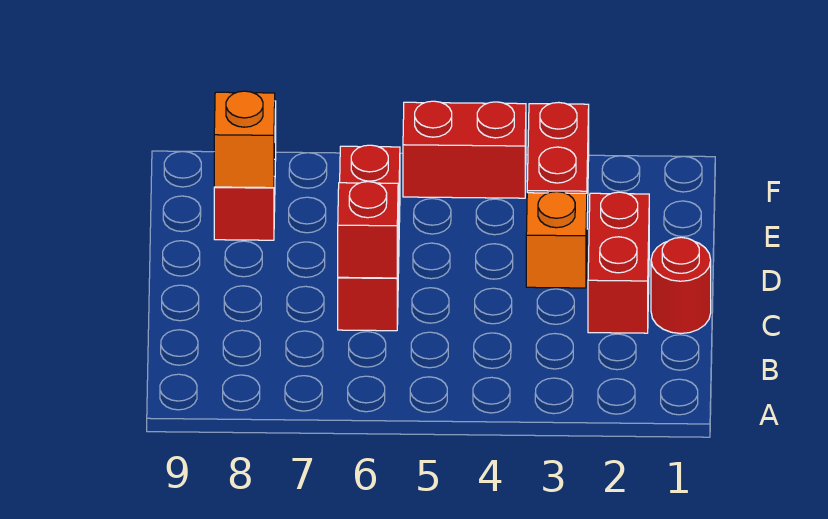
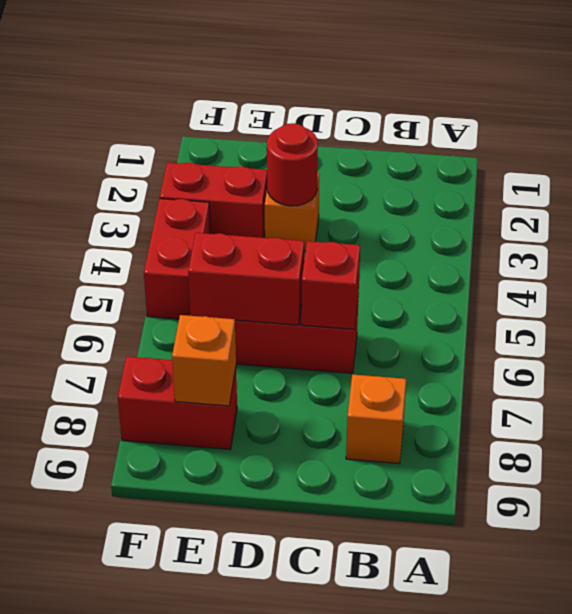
none -> orange 1x1 brick [346,374,406,464]
red 1x1 round brick [651,237,711,333] -> red 1x1 round brick moved to [267,123,318,206]
red 1x2 brick [588,192,649,333] -> red 1x2 brick moved to [188,233,304,325]

